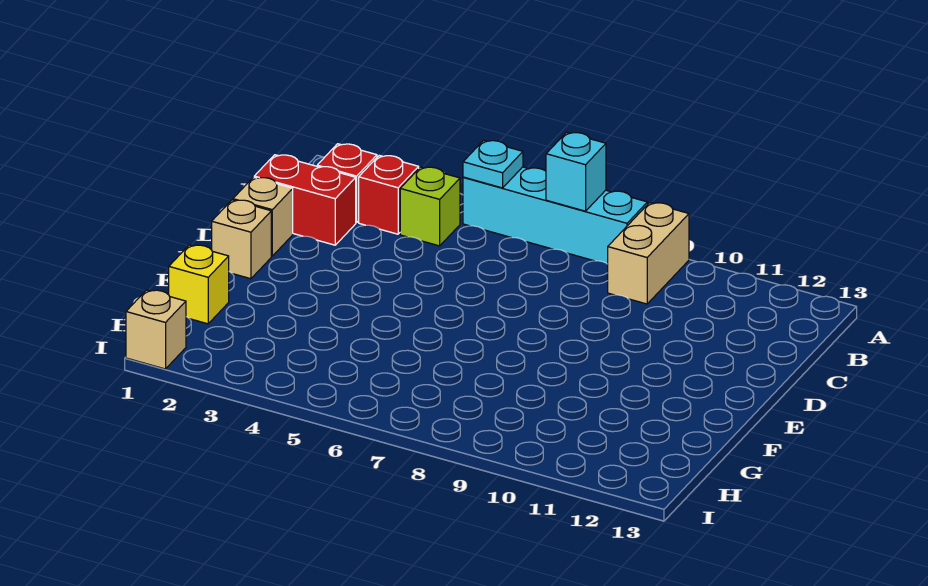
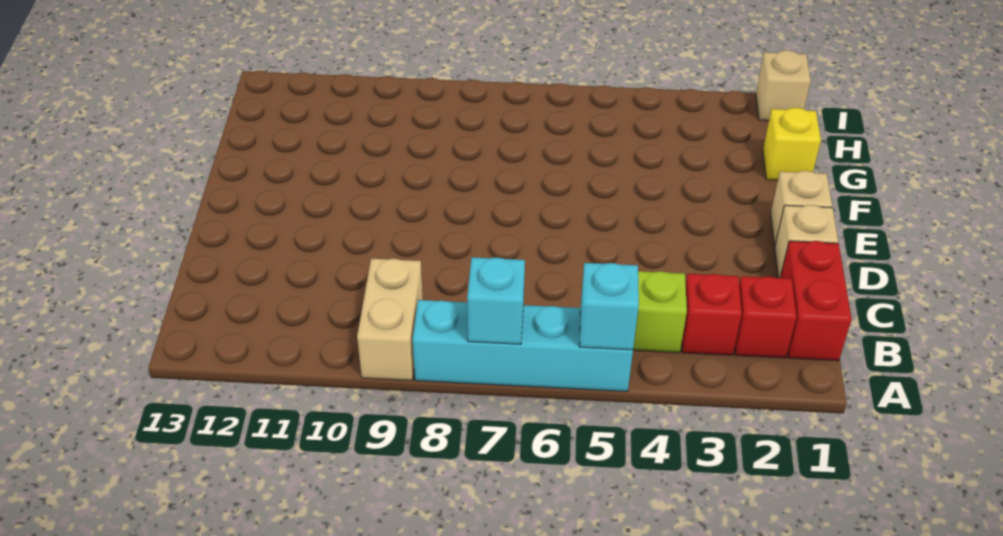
cyan 1x1 plate [463,140,523,188] -> cyan 1x1 brick [580,263,639,350]
red 1x2 brick [254,155,356,245] -> red 1x2 brick turned to [780,241,852,361]

